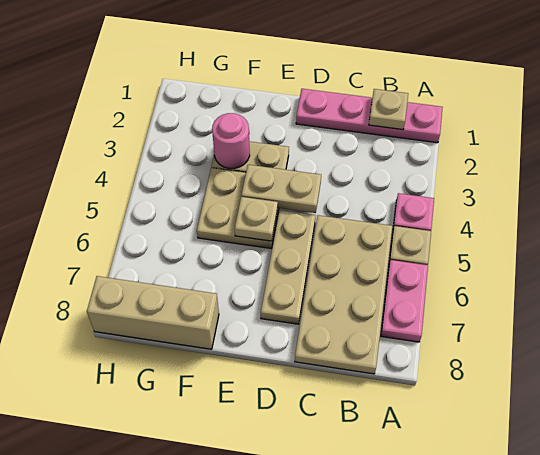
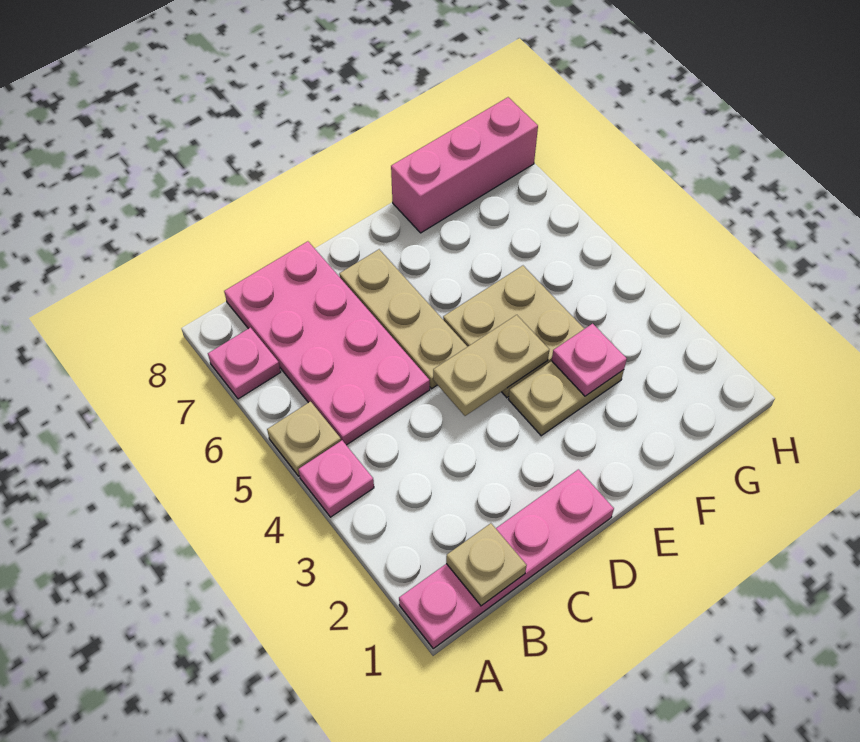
pink 1x2 plate [381,260,428,342] -> pink 1x1 plate [208,328,281,399]
tan 2x4 plate [295,215,392,374] -> pink 2x4 plate [224,241,430,445]
tan 1x1 plate [235,197,278,241] -> none
pink 1x1 round brick [212,113,250,168] -> pink 1x1 plate [552,324,627,396]
tan 1x3 brick [87,276,219,349] -> pink 1x3 brick [391,97,538,233]

